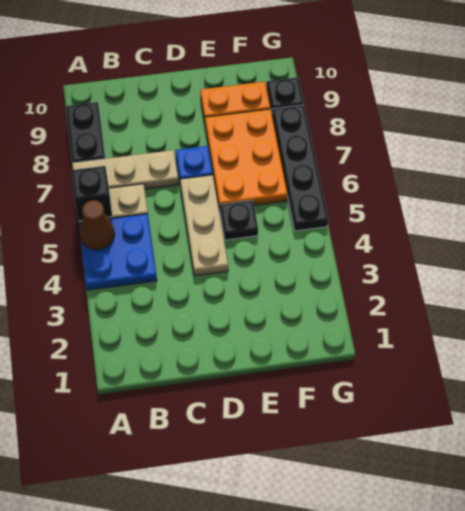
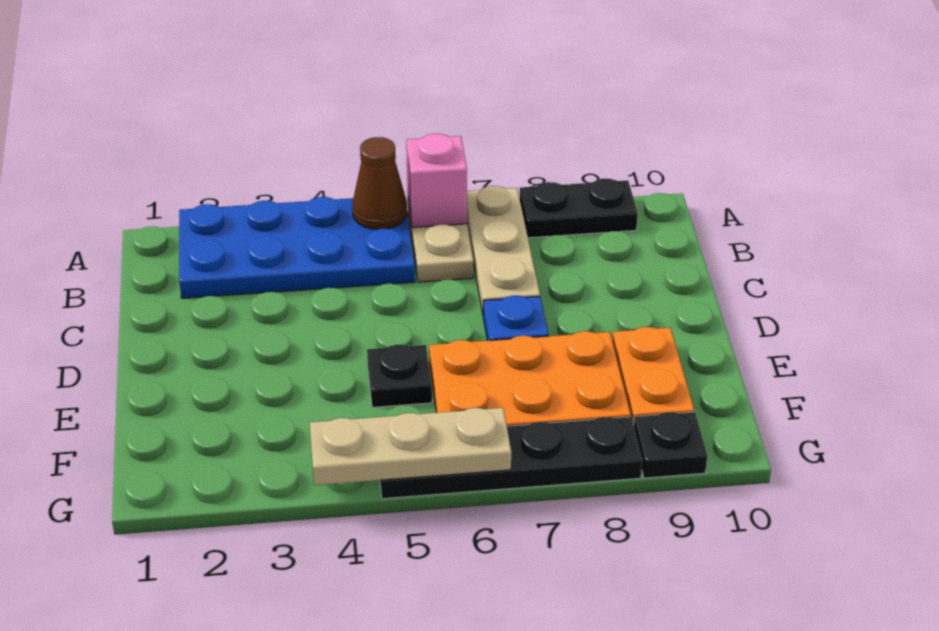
blue 2x2 plate [79,214,157,290] -> blue 2x4 plate [179,197,415,298]
black 1x1 brick [71,166,112,221] -> pink 1x1 brick [406,134,467,227]
tan 1x3 plate [180,175,228,276] -> tan 1x3 plate moved to [310,408,511,485]

